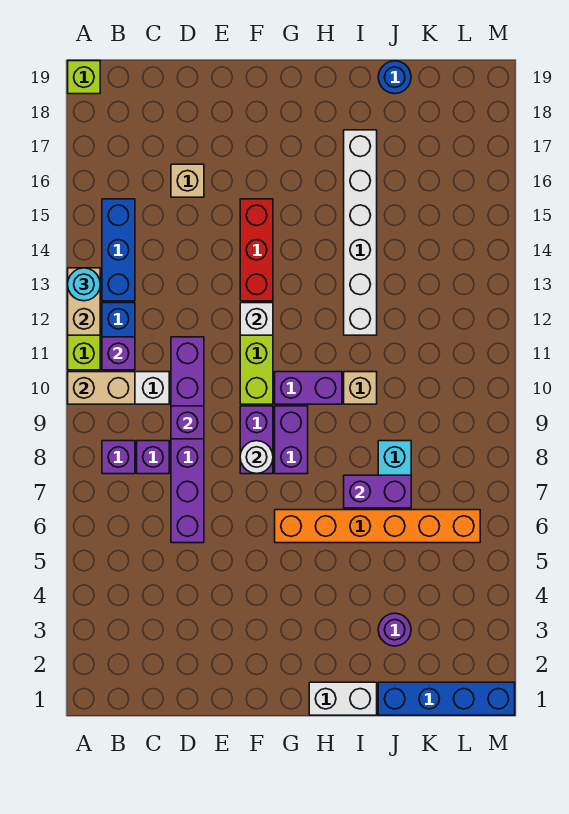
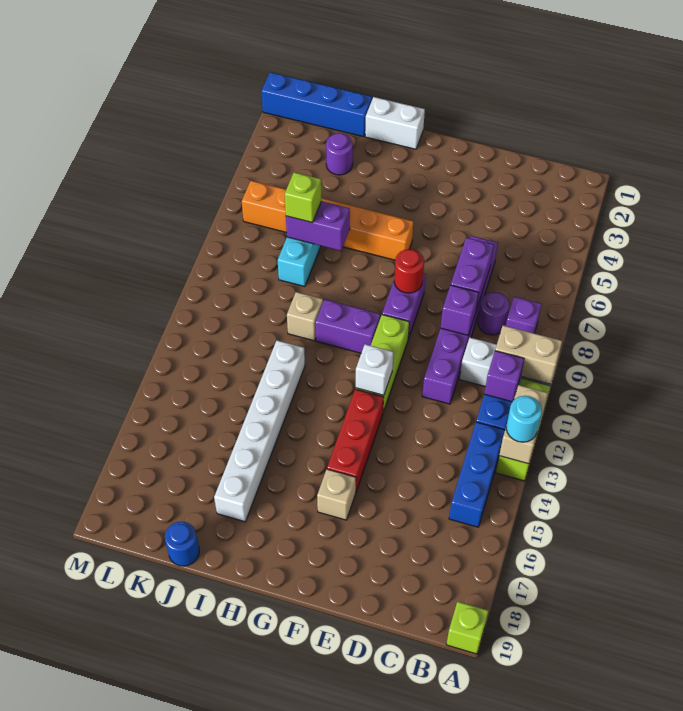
purple 1x1 brick [137,441,169,474] -> purple 1x1 round brick [478,292,509,335]
tan 1x1 brick [171,164,204,197] -> tan 1x1 brick moved to [317,469,356,520]
white 1x1 round brick [240,441,273,474] -> red 1x1 round brick [394,249,424,293]
purple 1x2 brick [275,406,308,474] -> purple 1x2 brick moved to [451,237,494,310]
none -> lime 1x1 brick [285,172,321,223]

